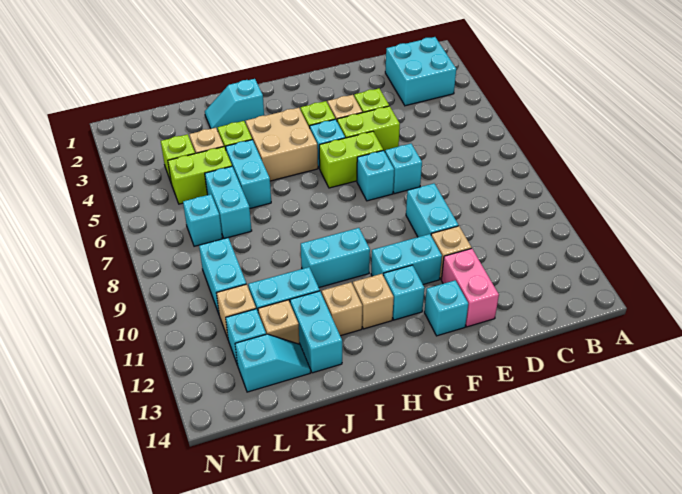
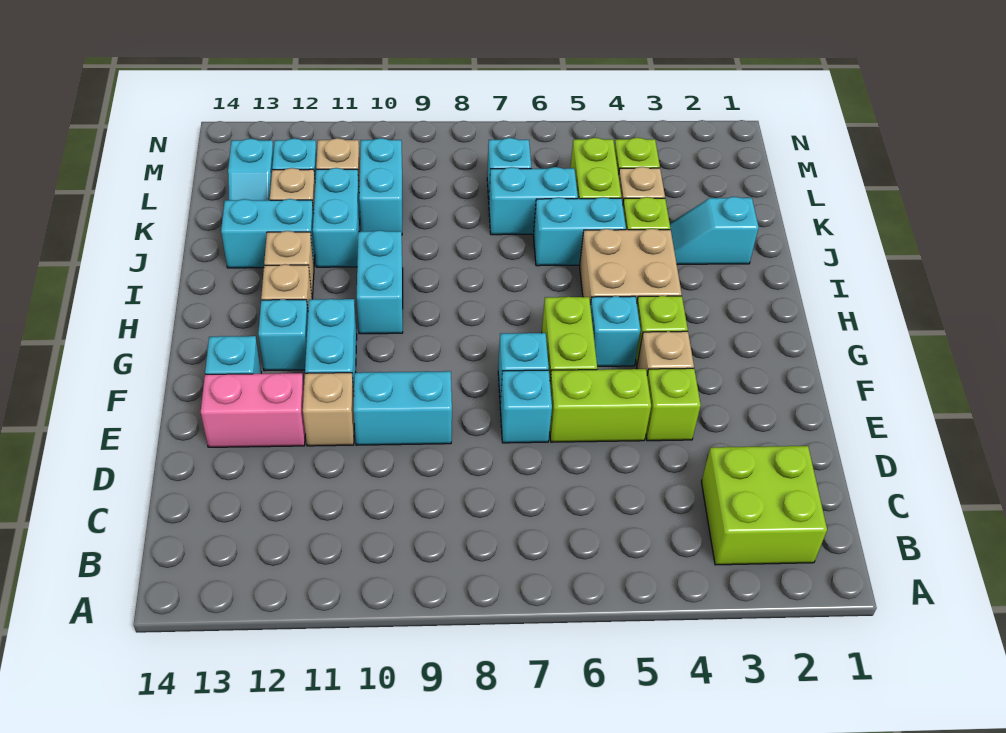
cyan 2x2 brick [385,37,456,106] -> lime 2x2 brick [701,446,827,565]
lime 1x2 brick [337,106,400,152] -> lime 1x2 brick turned to [550,369,651,442]
cyan 1x2 slope [205,79,264,131] -> cyan 1x2 slope turned to [670,197,759,264]
cyan 1x2 brick [199,238,246,314] -> cyan 1x2 brick turned to [359,138,402,232]

